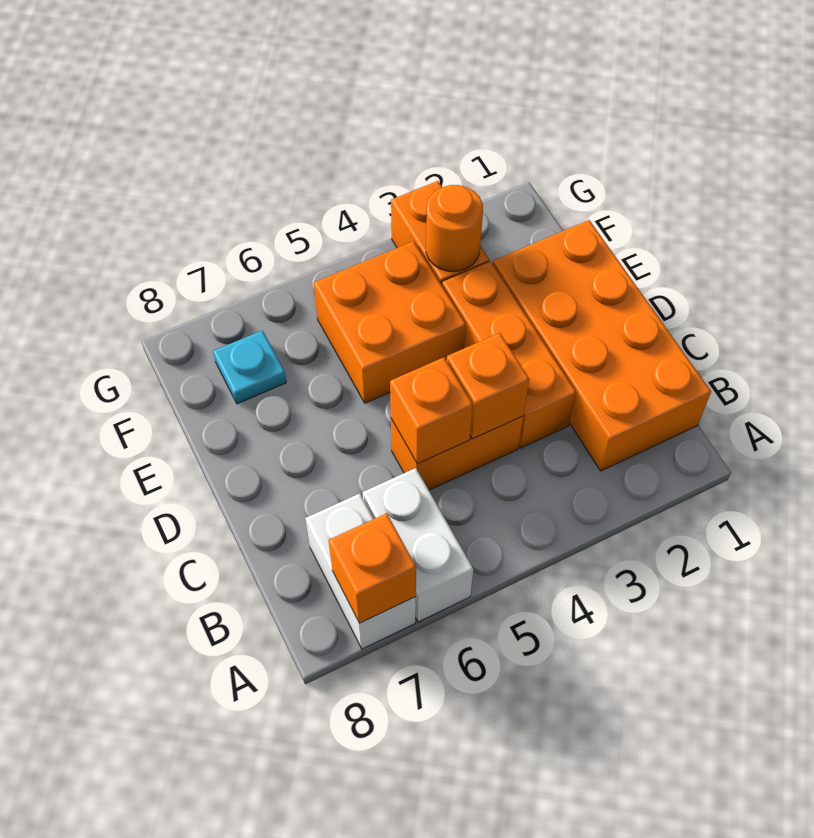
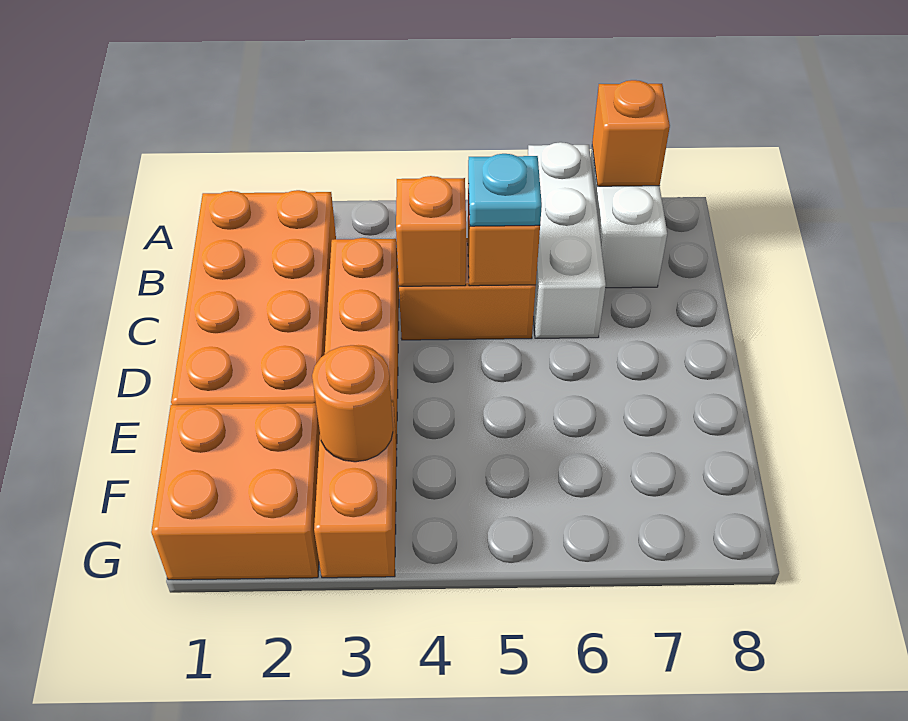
white 1x2 brick [363,468,474,622] -> white 1x3 brick [528,142,606,338]
orange 2x2 brick [314,241,466,403] -> orange 2x2 brick moved to [151,403,320,580]
cyan 1x1 plate [213,330,286,404] -> cyan 1x1 plate moved to [468,154,542,226]

